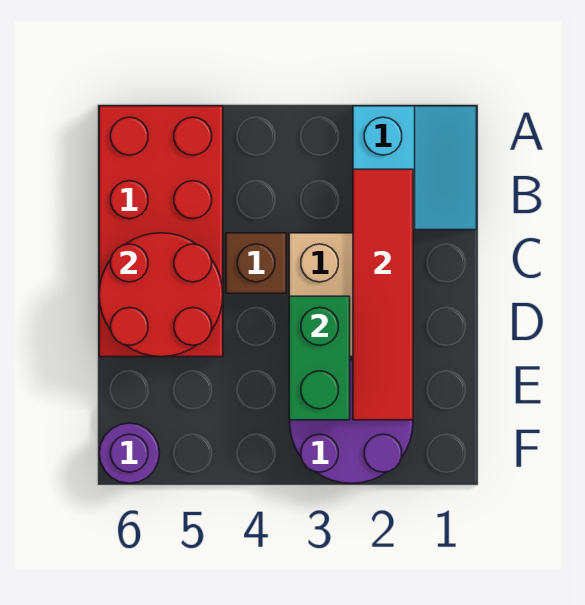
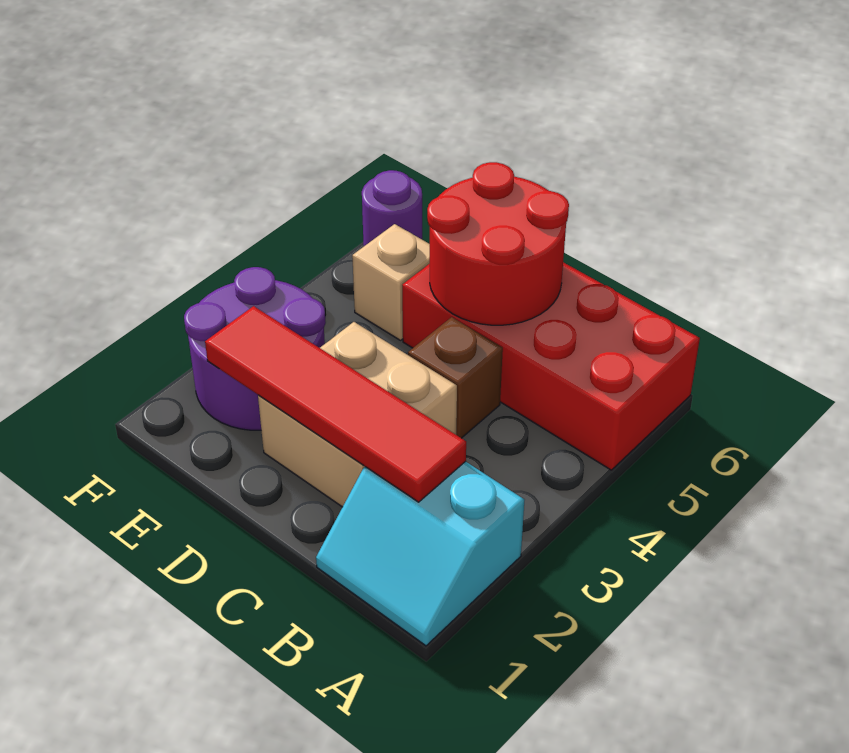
green 1x2 brick [289,296,350,420] -> none
none -> tan 1x1 brick [352,224,430,340]

